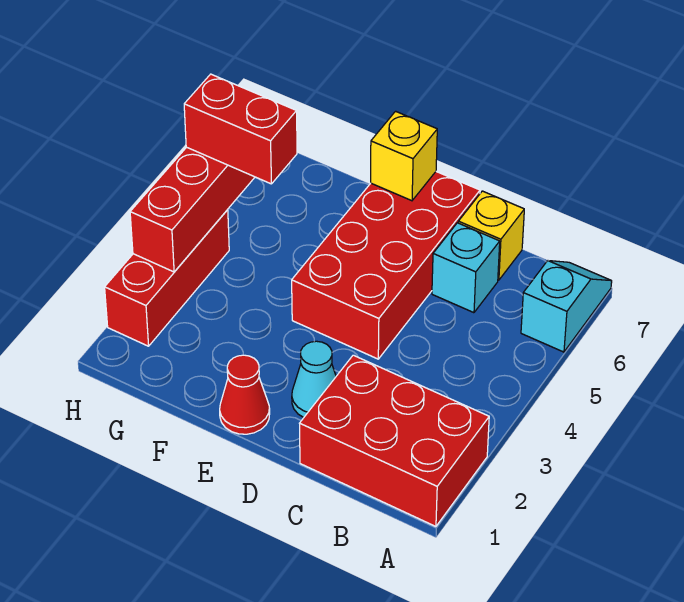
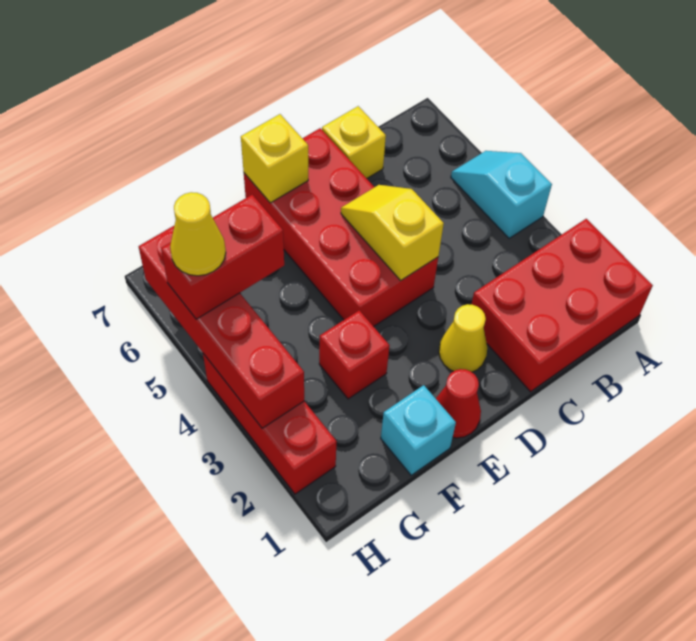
cyan 1x2 slope [521,261,612,352] -> cyan 1x2 slope moved to [451,151,552,238]
cyan 1x1 brick [432,223,500,313] -> cyan 1x1 brick moved to [381,385,456,475]
cyan 1x1 cone [292,341,336,418] -> yellow 1x1 cone [439,304,487,372]
none -> yellow 1x2 slope [341,185,444,280]
none -> red 1x1 brick [319,310,389,399]
none -> yellow 1x1 cone [170,192,226,276]

